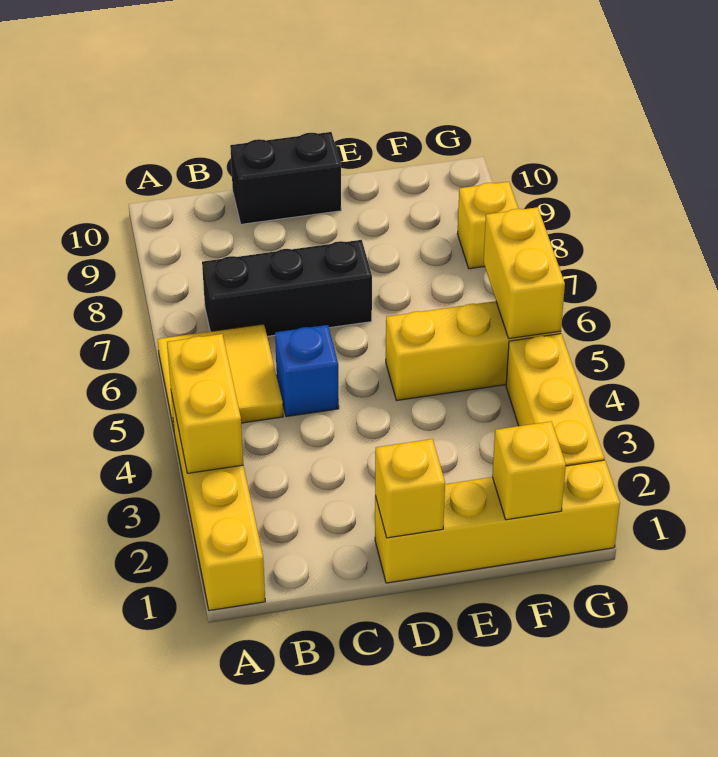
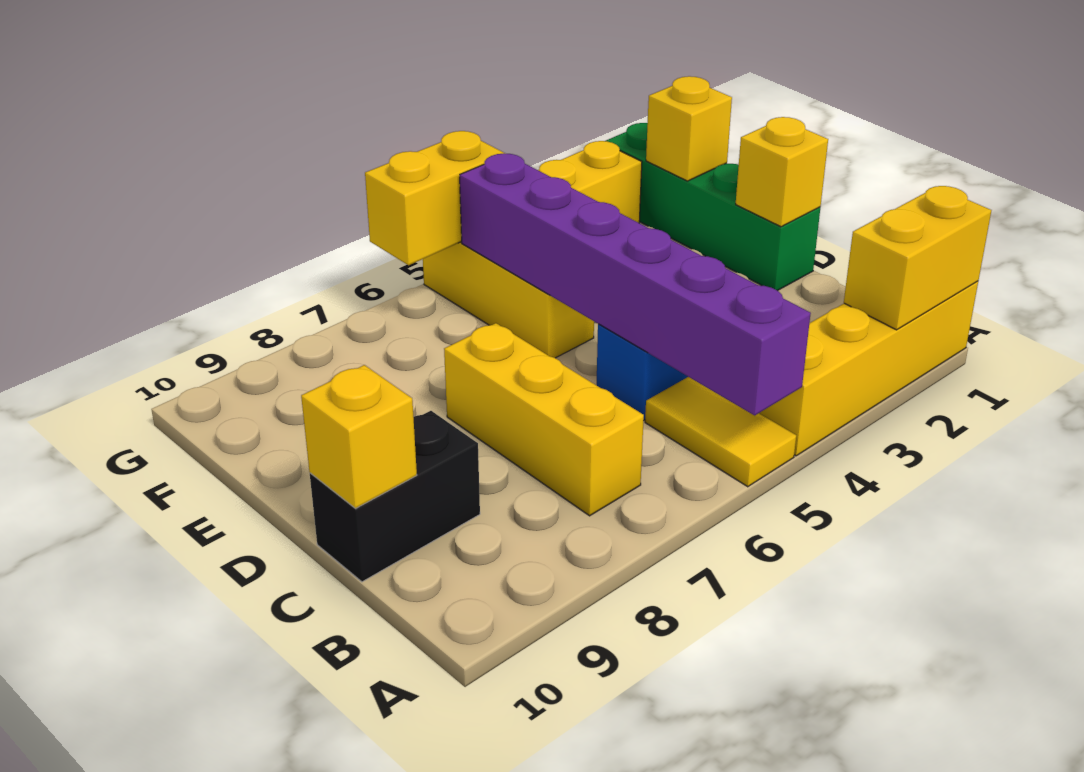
yellow 1x2 brick [167,334,243,473] -> yellow 1x2 brick moved to [844,186,992,330]
yellow 2x2 tile [158,324,283,430] -> yellow 1x2 tile [645,377,796,487]
none -> purple 1x6 brick [460,153,811,415]
black 1x3 brick [202,240,372,336] -> yellow 1x3 brick [444,323,644,516]
black 1x2 brick [230,132,341,224] -> black 1x2 brick turned to [310,411,480,582]
yellow 1x4 brick [375,460,620,583] -> green 1x4 brick [606,123,820,291]
yellow 1x1 brick [457,182,518,269] -> yellow 1x1 brick moved to [301,365,417,508]

